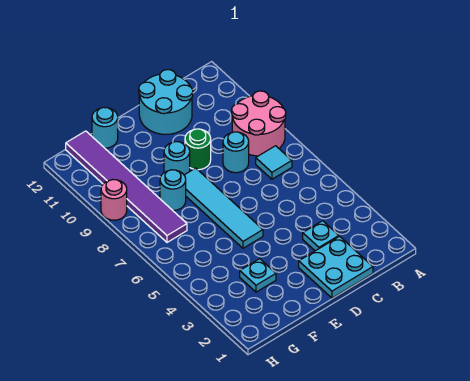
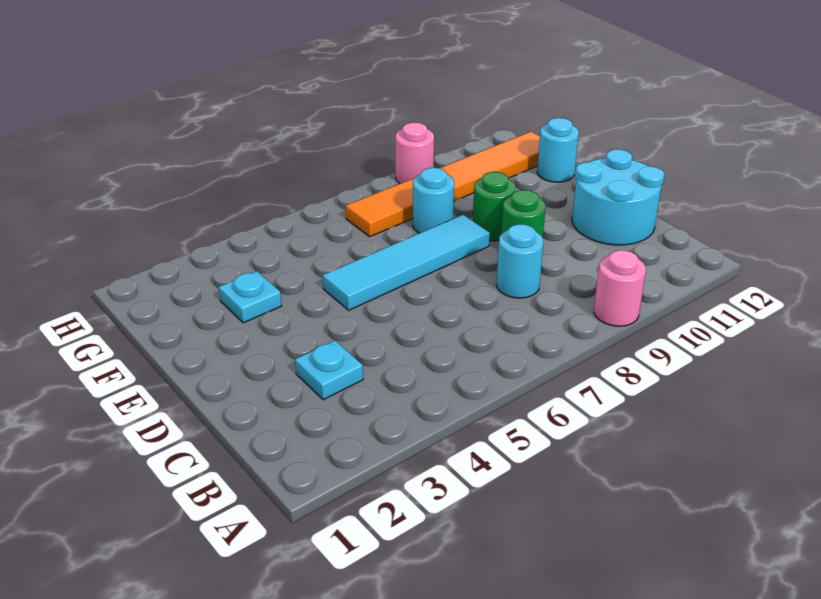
pink 2x2 round brick [232,91,286,156] -> pink 1x1 round brick [594,250,646,326]
cyan 1x1 tile [256,146,292,179] -> none
cyan 2x2 plate [299,236,373,298] -> none
cyan 1x1 round brick [164,142,190,175] -> green 1x1 round brick [473,172,516,241]
purple 1x6 tile [66,131,187,242] -> orange 1x6 tile [346,132,540,237]

